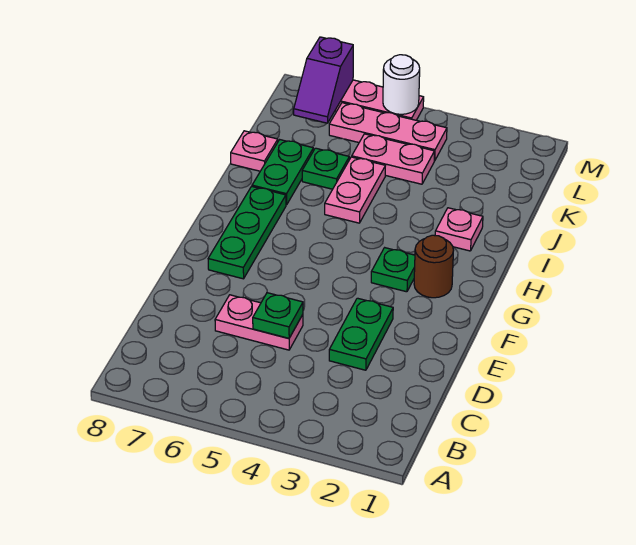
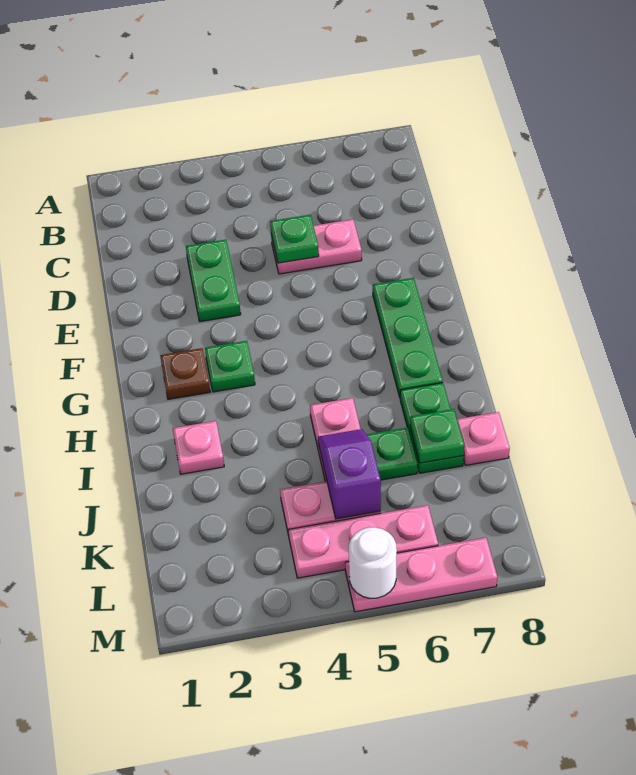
brown 1x1 round brick [414,235,454,298] -> brown 1x1 plate [160,348,210,399]
none -> green 1x1 plate [410,409,464,463]
purple 1x2 slope [294,37,353,123] -> purple 1x2 slope moved to [318,429,381,519]

